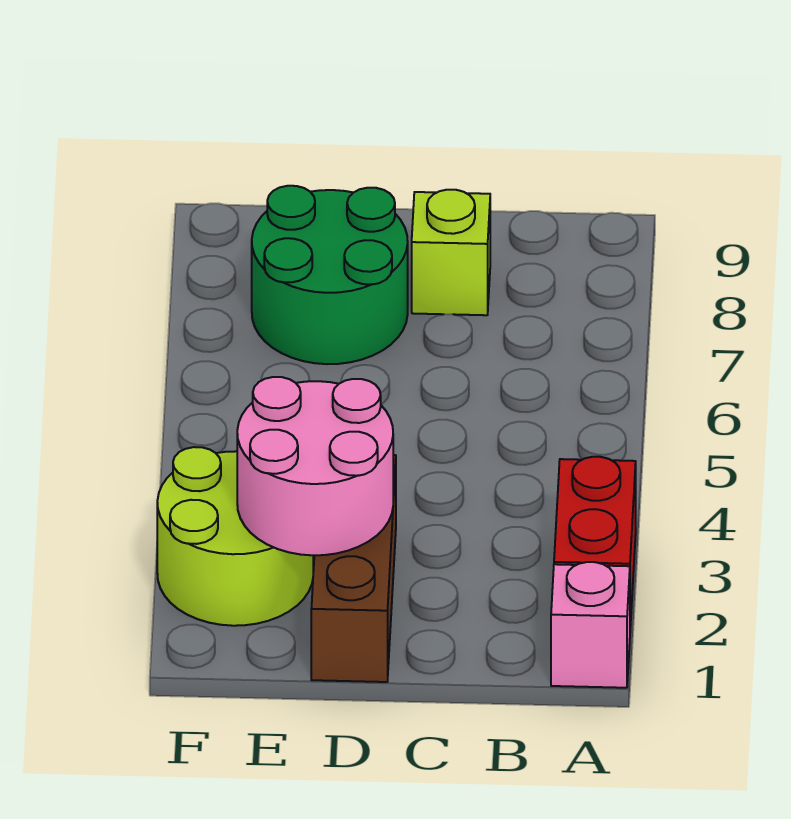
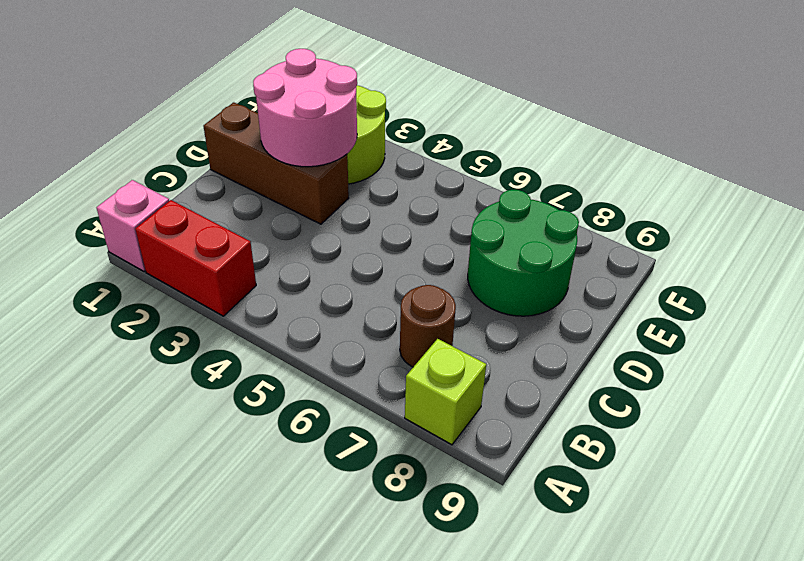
none -> brown 1x1 round brick [400,285,456,367]
lime 1x1 brick [412,190,490,315] -> lime 1x1 brick moved to [405,339,486,445]

